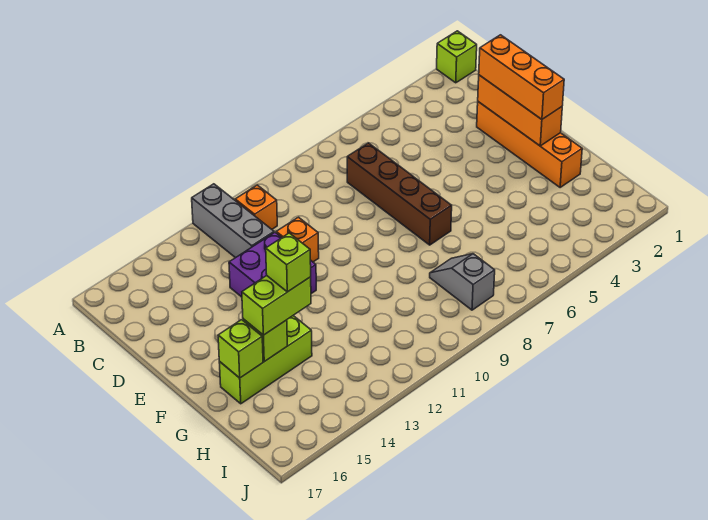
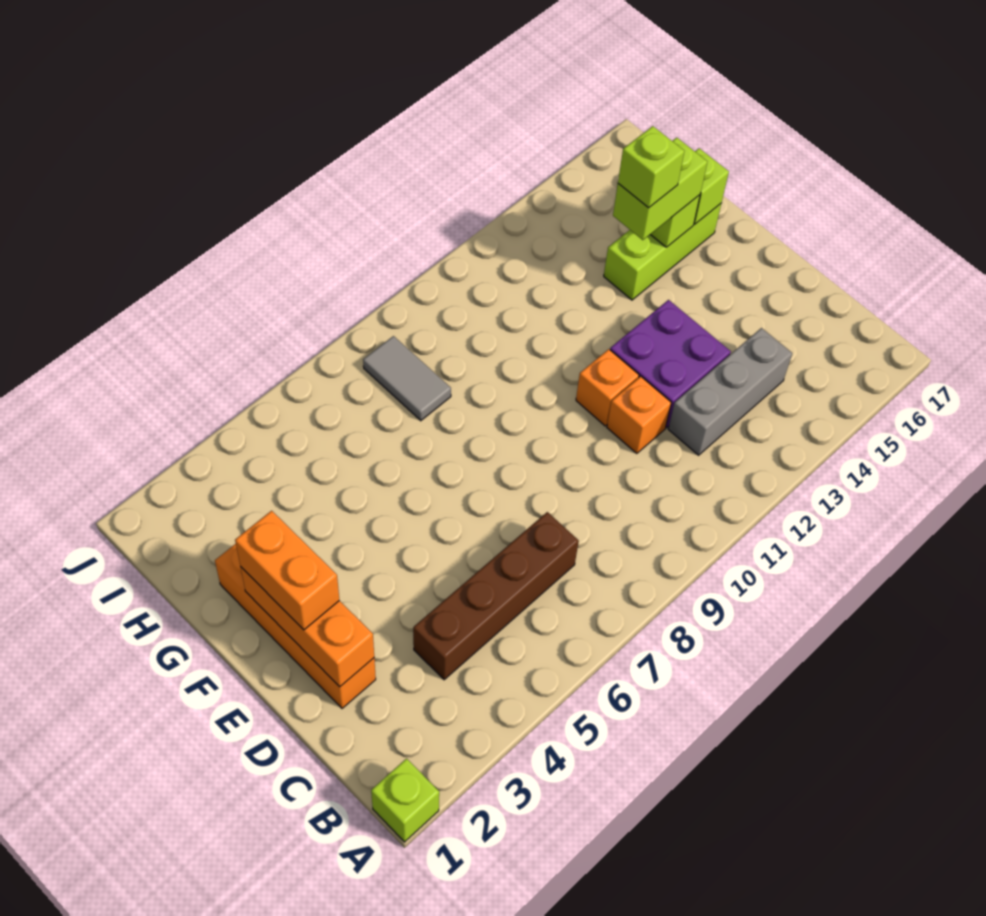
grey 1x3 brick [192,184,274,258] -> grey 1x3 brick turned to [668,328,792,455]
orange 1x1 brick [235,185,277,229] -> orange 1x1 brick moved to [576,349,639,426]
brown 1x4 brick [347,143,452,245] -> brown 1x4 brick turned to [413,512,579,680]
orange 1x3 brick [479,35,564,119] -> orange 1x2 brick [235,511,339,630]
grey 1x2 slope [430,254,495,310] -> grey 1x2 tile [363,336,451,421]

